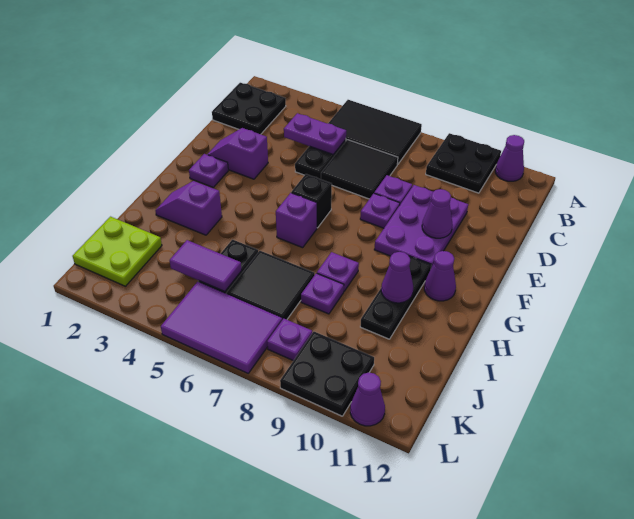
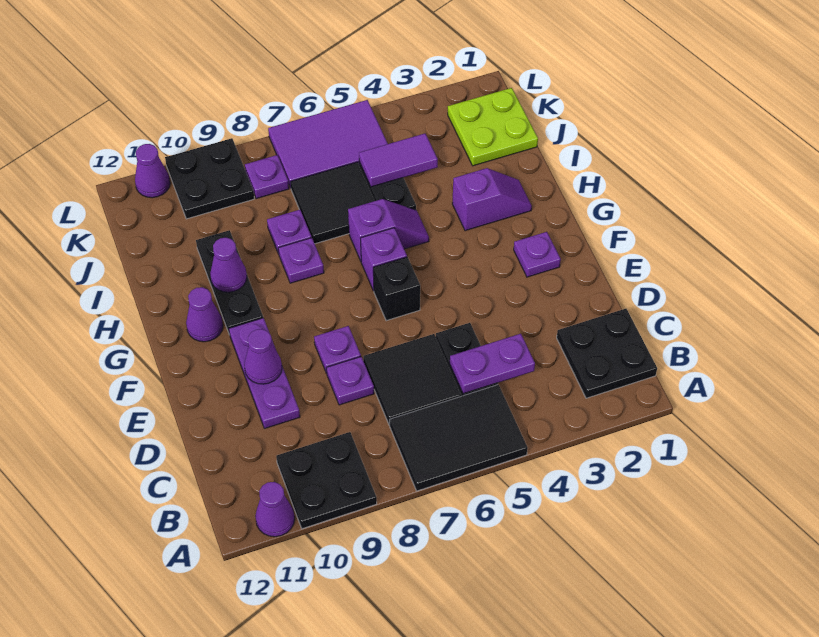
purple 2x3 plate [374,185,468,267] -> purple 1x3 plate [229,318,300,429]
purple 1x2 slope [207,128,268,179] -> purple 1x2 slope moved to [348,199,429,261]

